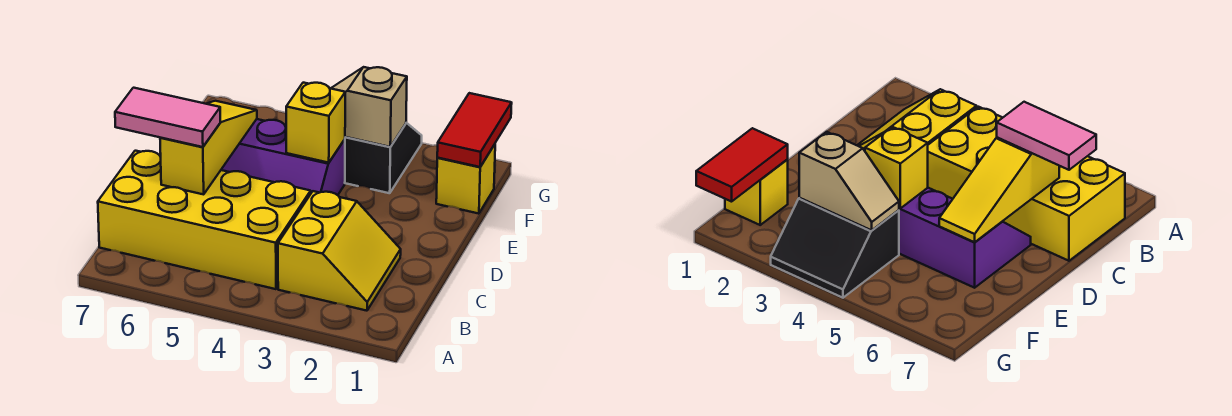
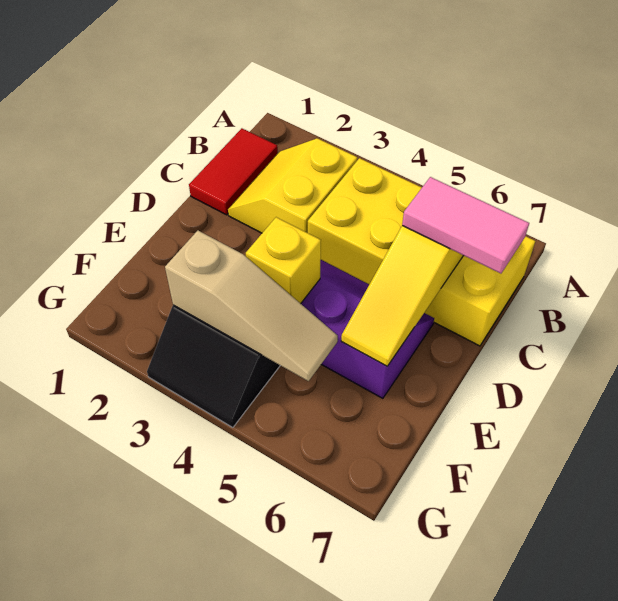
yellow 1x1 brick [436,144,495,214] -> none
red 1x2 tile [437,93,512,167] -> red 1x2 tile moved to [189,128,278,215]
tan 1x2 slope [331,67,407,147] -> tan 1x3 slope [165,231,338,381]

